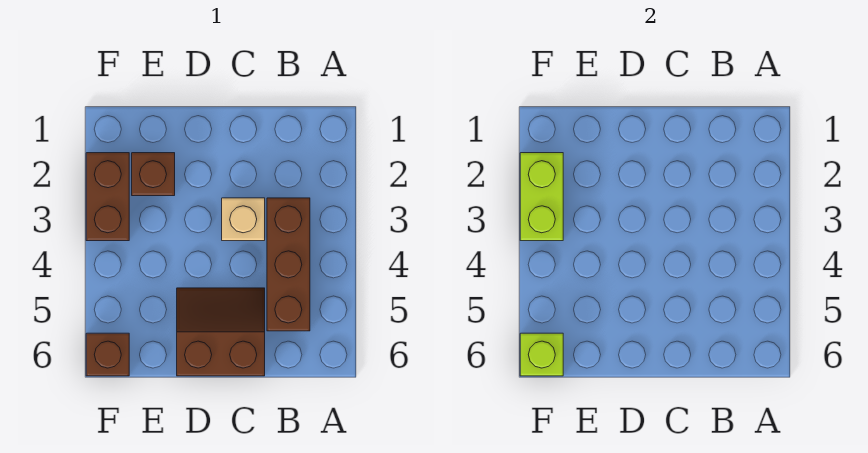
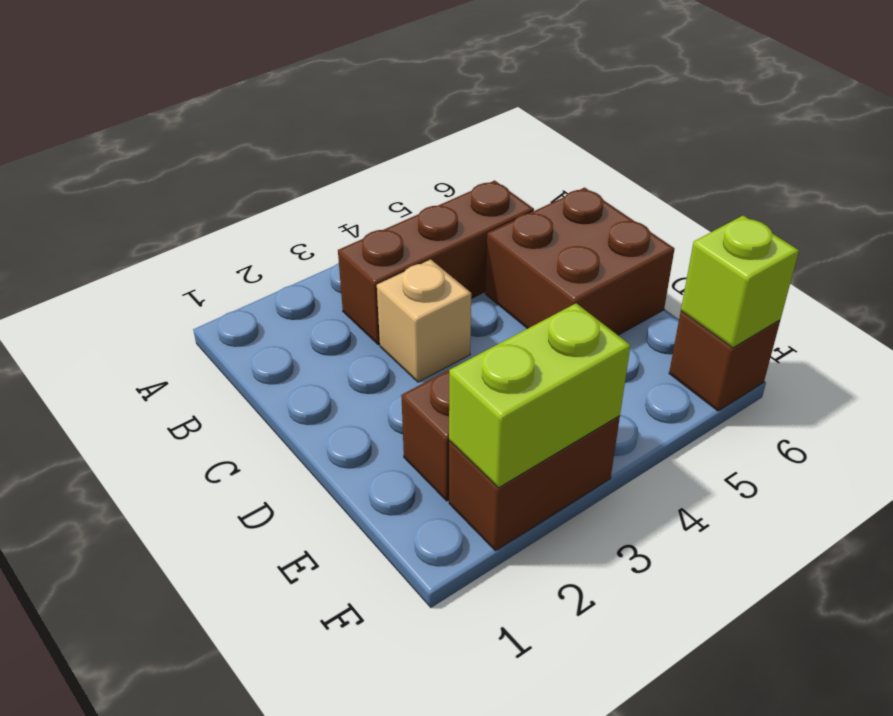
brown 2x2 slope [177,288,265,376] -> brown 2x2 brick [485,188,674,335]

